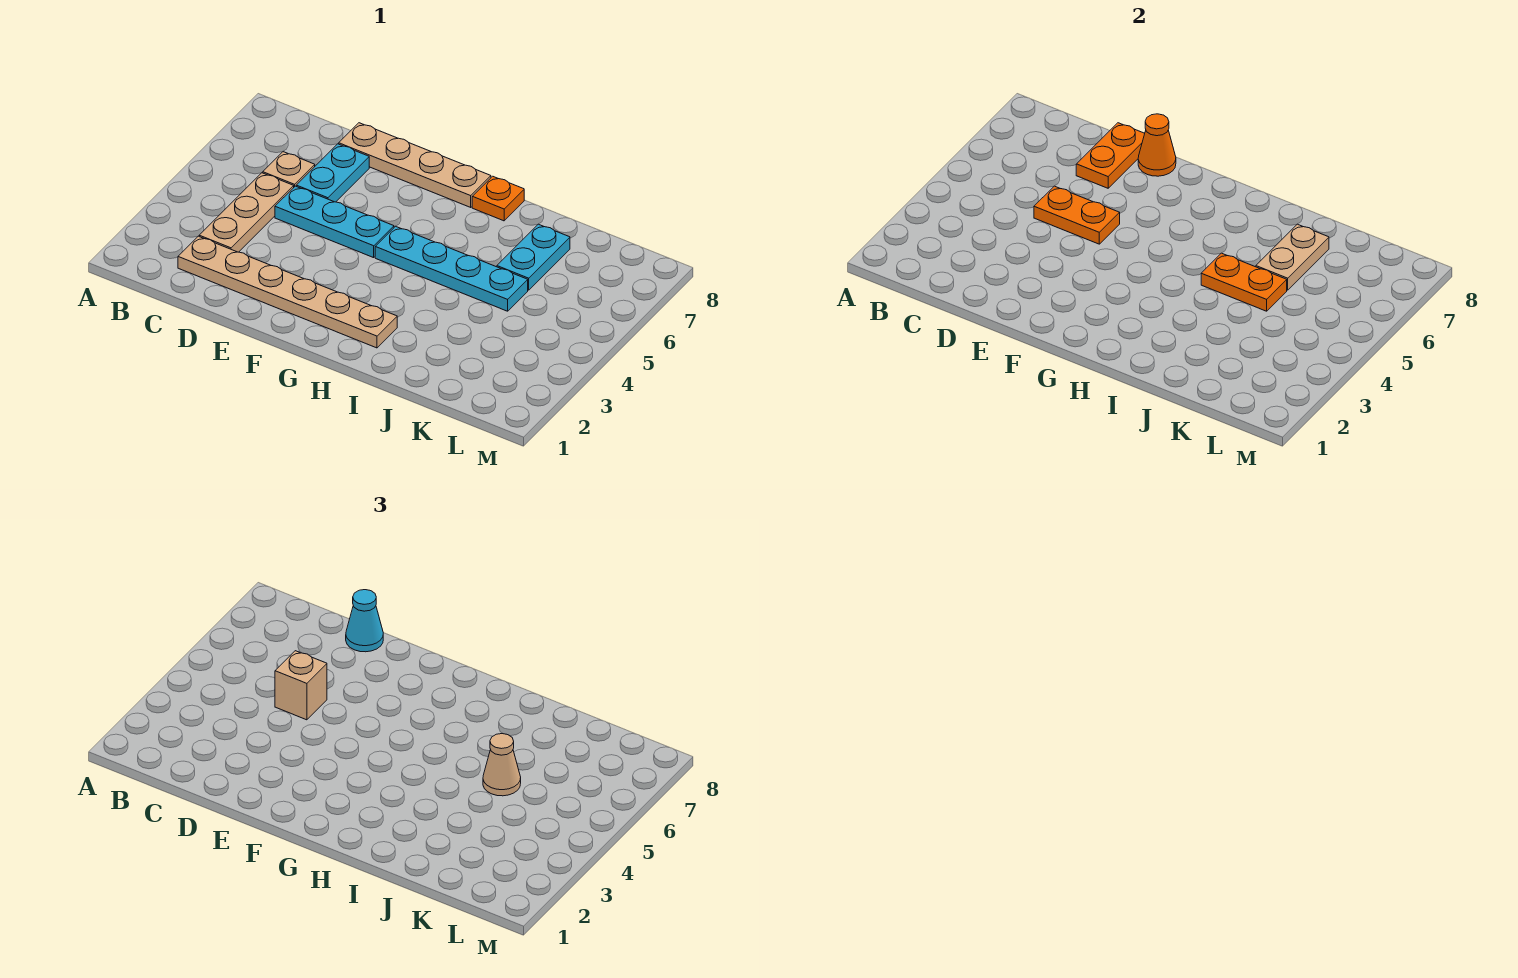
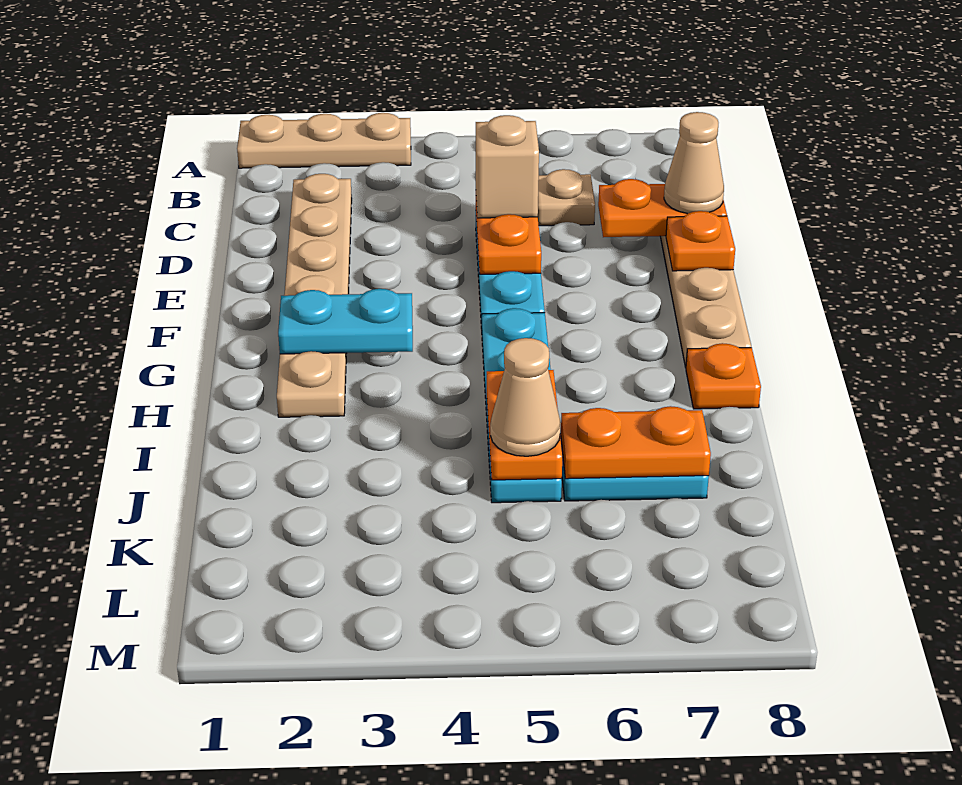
tan 1x3 plate [199,173,294,252] -> tan 1x3 plate moved to [237,113,411,168]
cyan 1x2 plate [296,144,369,202] -> cyan 1x2 plate moved to [278,289,413,354]
cyan 1x1 cone [346,590,383,652] -> tan 1x1 cone [664,112,724,214]
orange 1x1 cone [1138,114,1176,176] -> orange 1x1 plate [666,211,735,271]
tan 1x2 plate [1256,224,1329,290] -> orange 1x2 plate [561,406,711,479]

